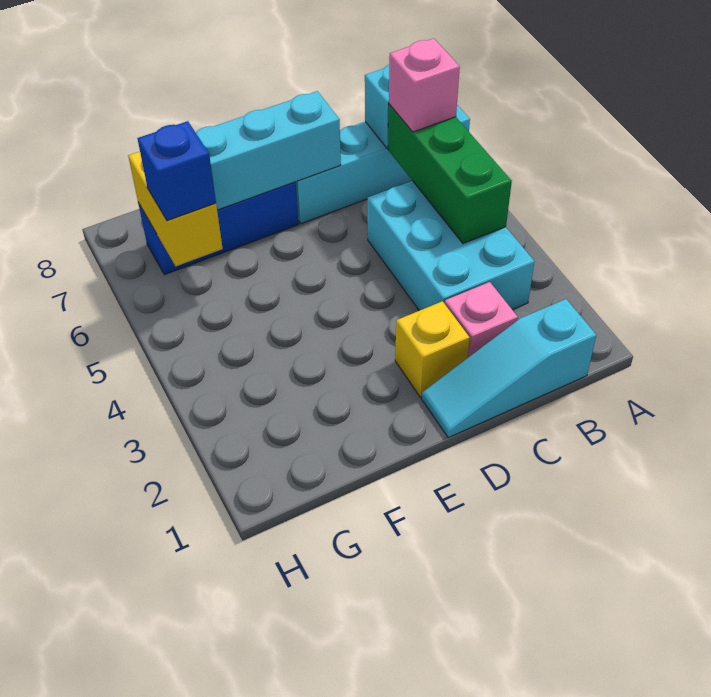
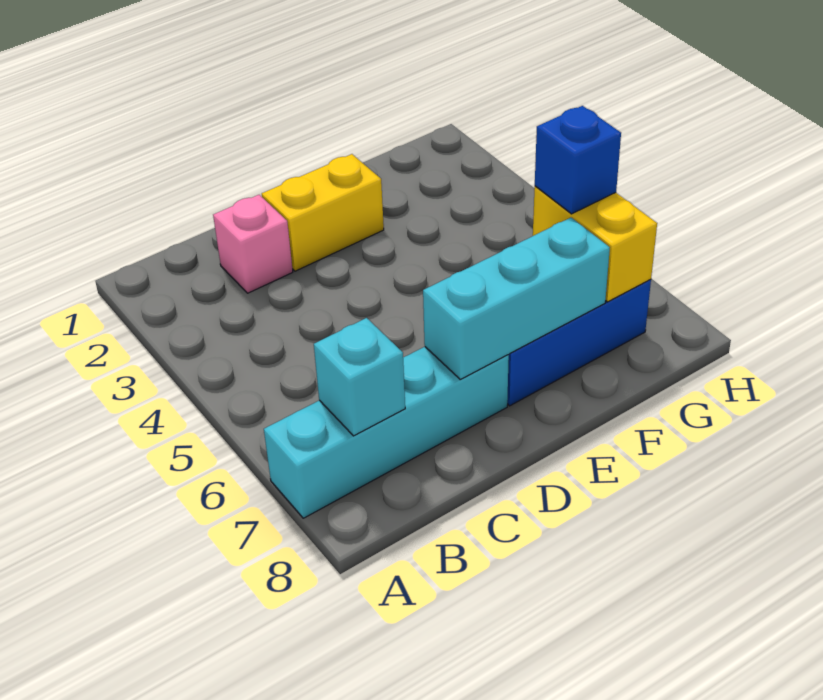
cyan 1x3 slope [422,299,596,438] -> none
cyan 2x3 brick [367,181,535,311] -> none
green 1x3 brick [388,104,512,244] -> none
pink 1x1 brick [389,38,460,132] -> none
yellow 1x1 brick [395,301,470,397] -> yellow 1x2 brick [262,154,384,271]

